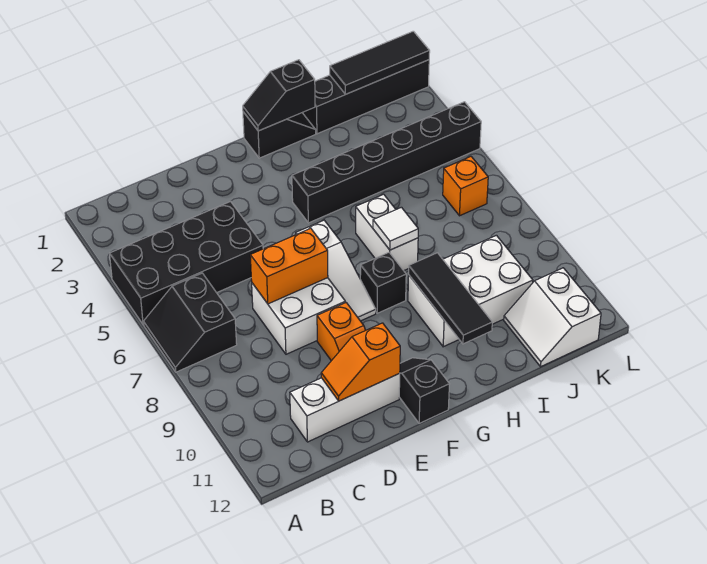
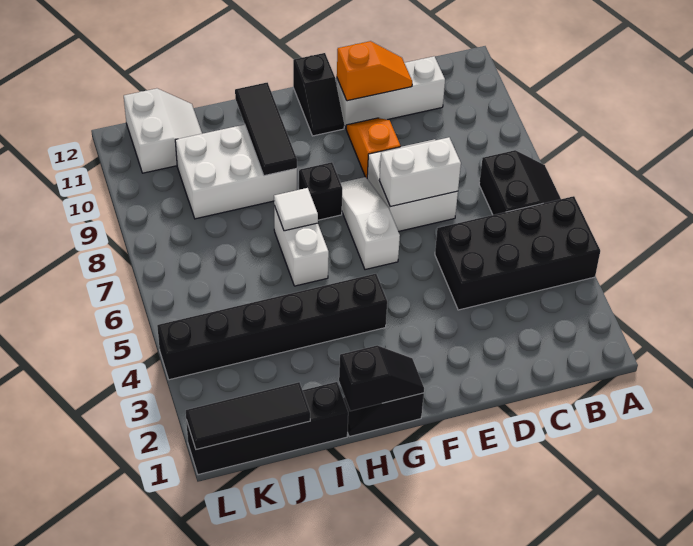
orange 1x2 brick [250,228,328,304] -> white 1x2 brick [379,137,461,207]
orange 1x1 brick [443,157,488,216] -> none

